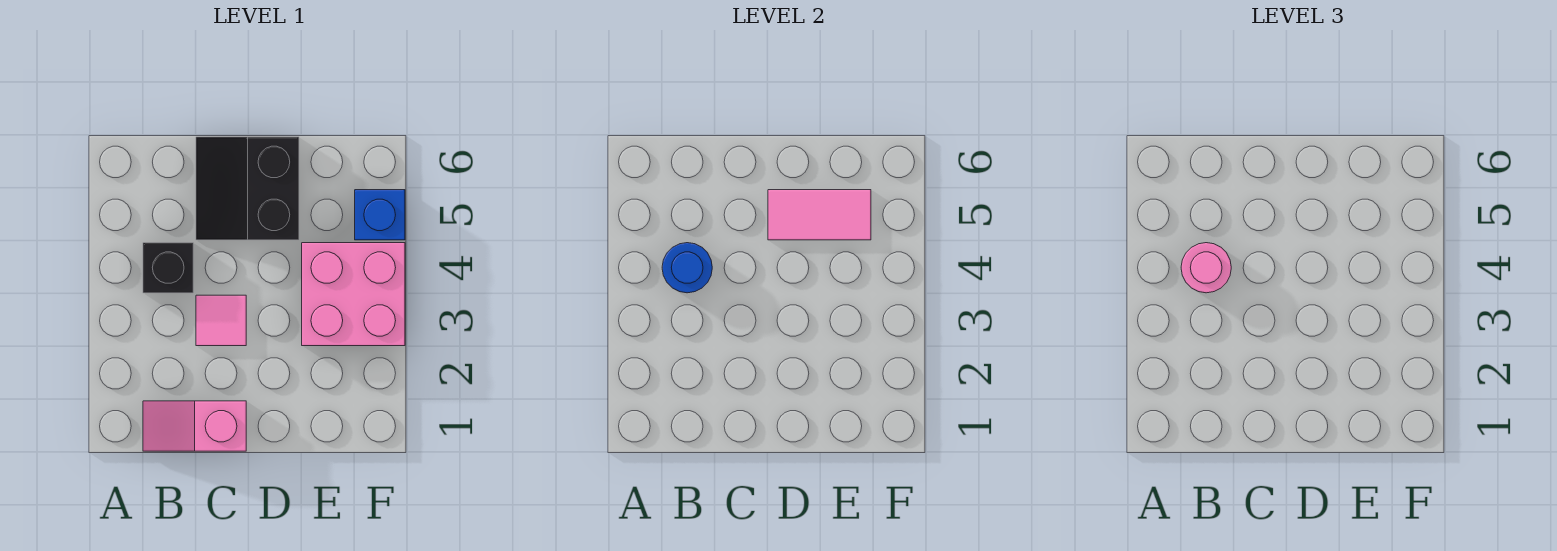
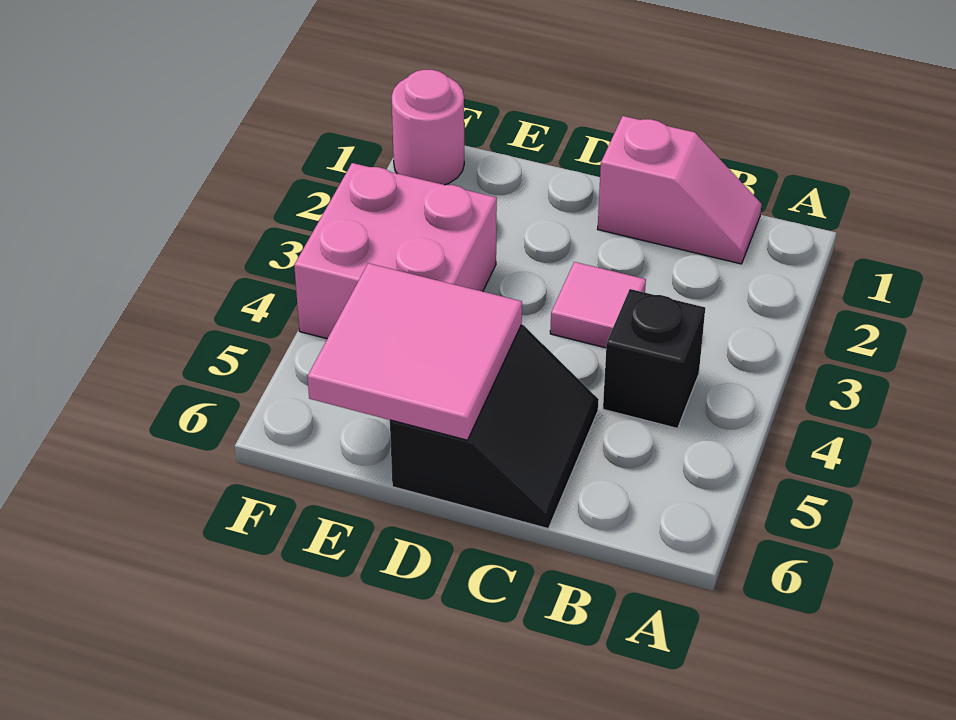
blue 1x1 round brick [662,243,712,293] -> none
pink 1x1 round brick [1181,243,1231,293] -> pink 1x1 round brick moved to [392,70,464,185]
pink 1x2 tile [768,190,871,240] -> pink 2x2 tile [307,263,522,440]
blue 1x1 brick [355,190,405,240] -> none

